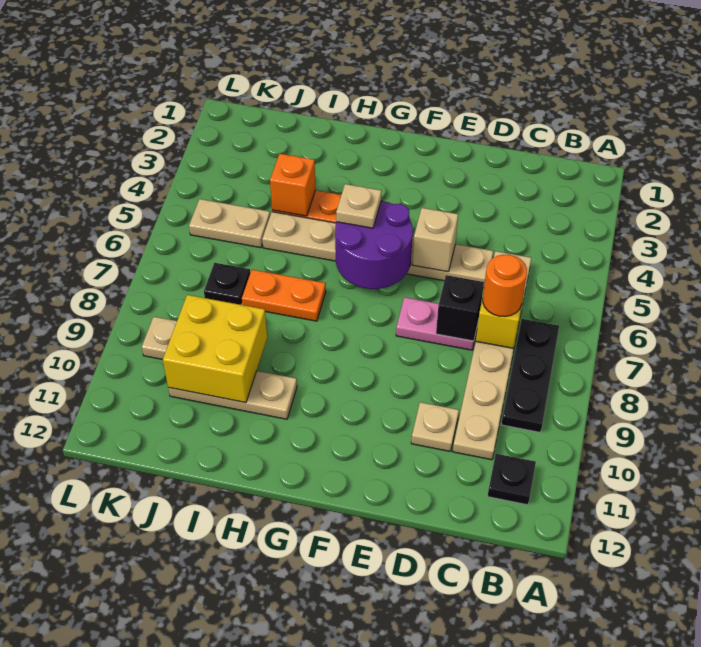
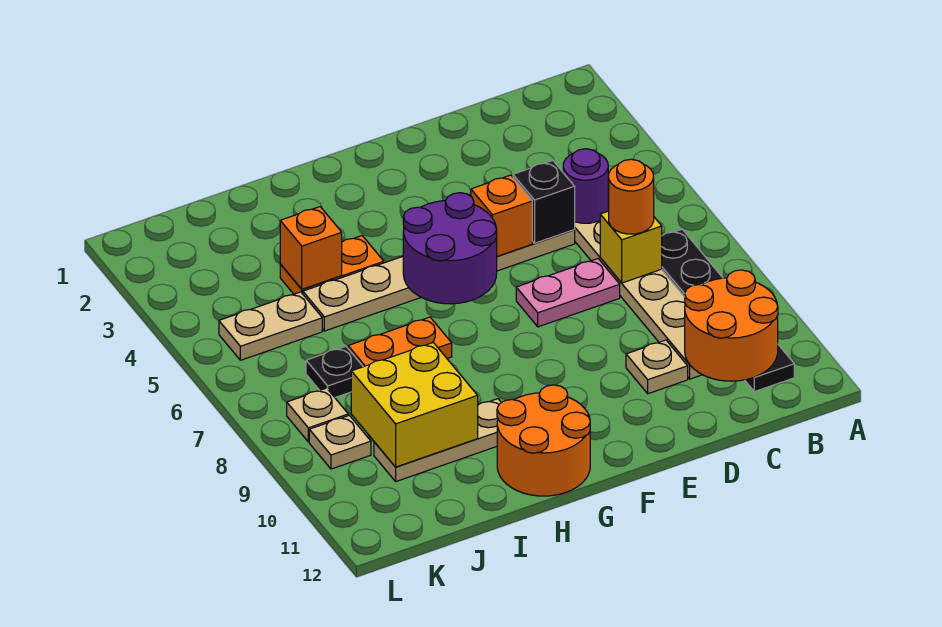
none -> orange 2x2 round brick [685,270,778,381]
none -> purple 1x1 round brick [563,149,608,223]
black 1x1 brick [436,275,484,341] -> black 1x1 brick moved to [513,161,575,243]
tan 1x1 brick [412,208,458,272] -> orange 1x1 brick [471,175,532,256]
tan 1x1 plate [336,184,381,228] -> tan 1x1 plate moved to [287,388,348,442]
none -> orange 2x2 round brick [497,385,590,496]

